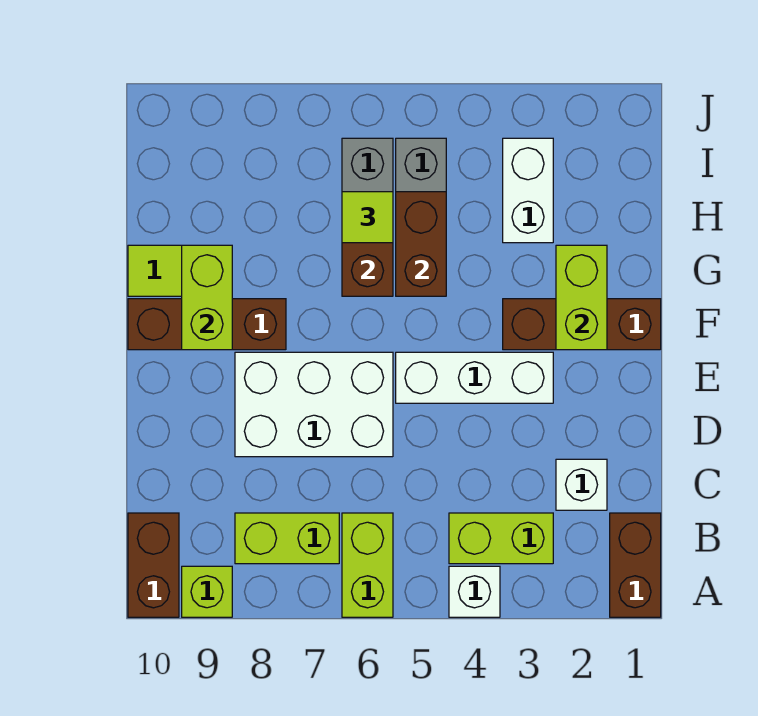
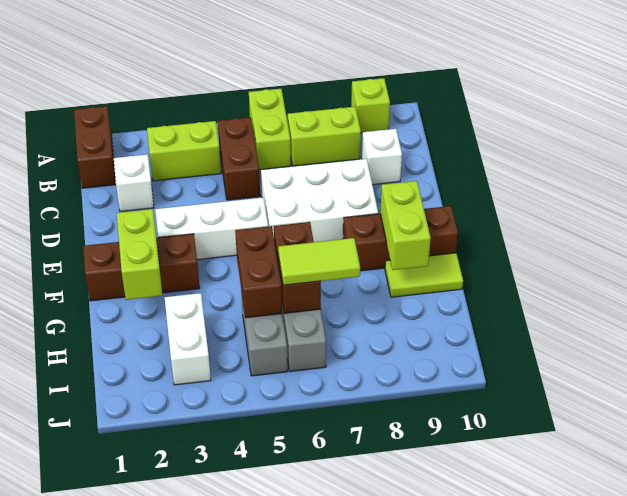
white 1x1 brick [449,566,500,617] -> white 1x1 brick moved to [362,129,402,185]
brown 1x2 brick [128,513,179,617] -> brown 1x2 brick moved to [218,117,260,200]
lime 1x1 tile [342,192,393,243] -> lime 1x2 tile [278,238,360,285]

